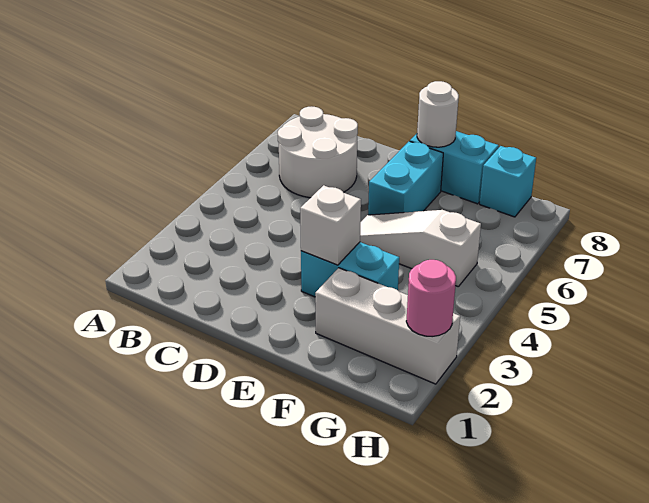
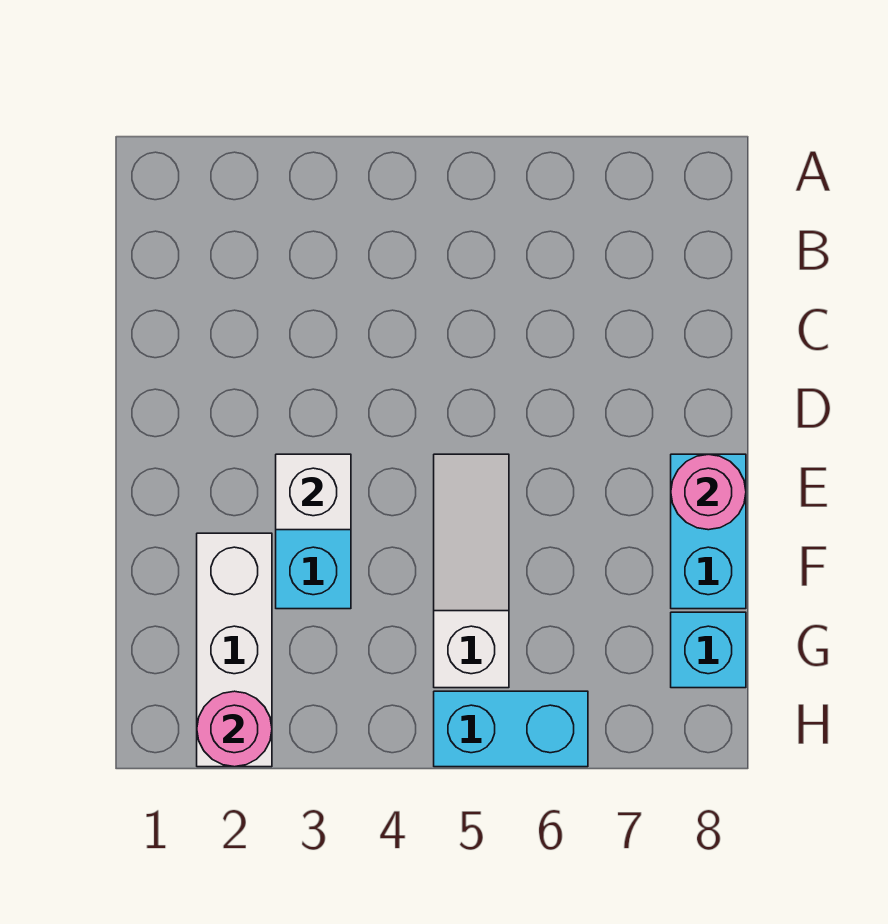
white 2x2 round brick [278,107,358,198] -> none
cyan 1x2 brick [368,141,443,215] -> cyan 1x2 brick moved to [434,691,588,767]
white 1x1 round brick [417,81,459,147] -> pink 1x1 round brick [671,454,746,530]

